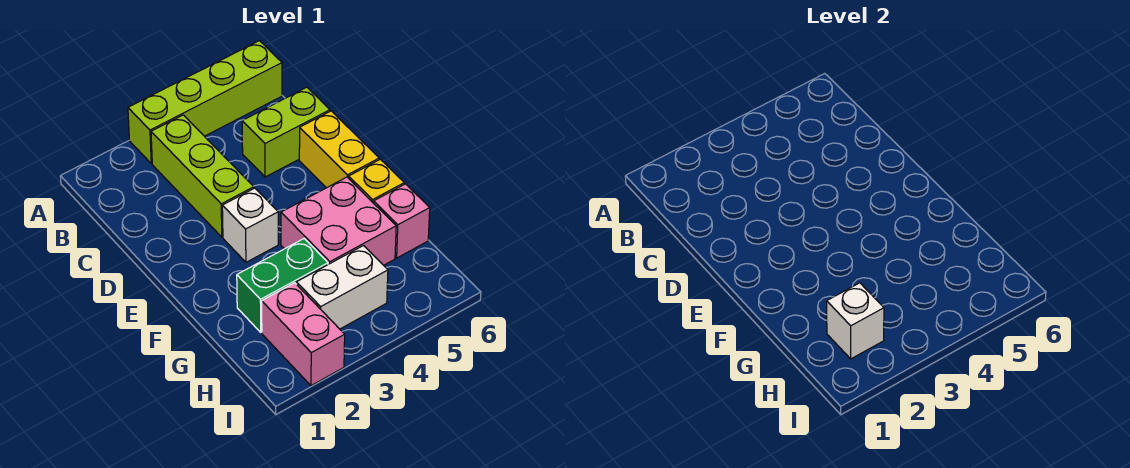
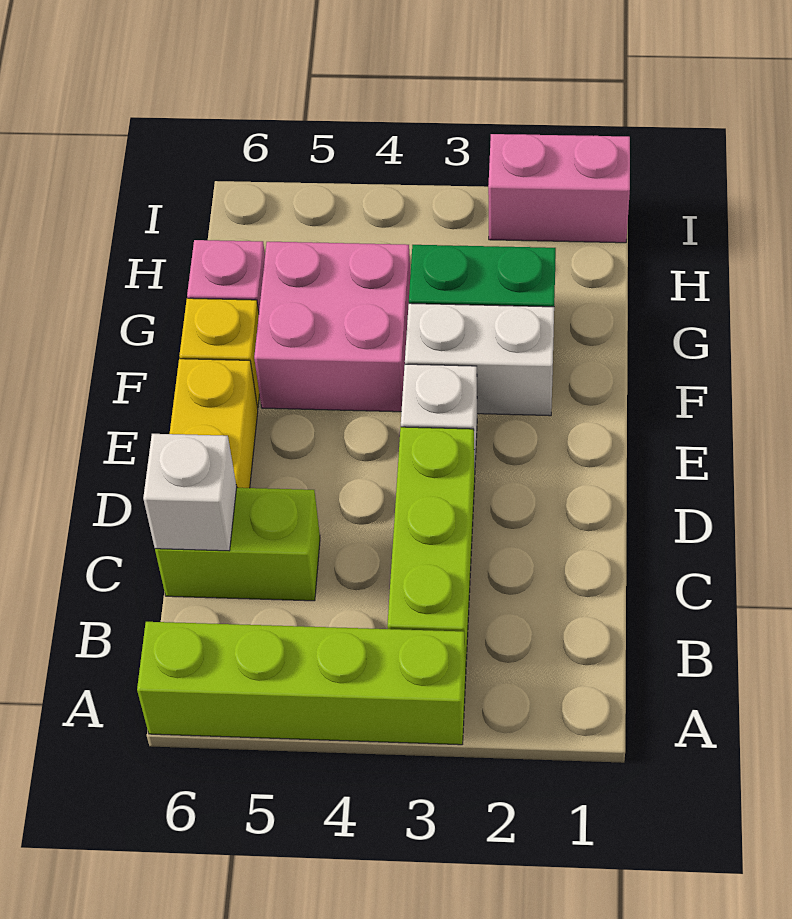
pink 1x2 brick [262,283,345,386] -> pink 1x2 brick turned to [488,134,630,243]
white 1x1 brick [827,283,884,359] -> white 1x1 brick moved to [143,434,237,551]
white 1x2 brick [297,246,388,329] -> white 1x2 brick moved to [405,303,554,416]

